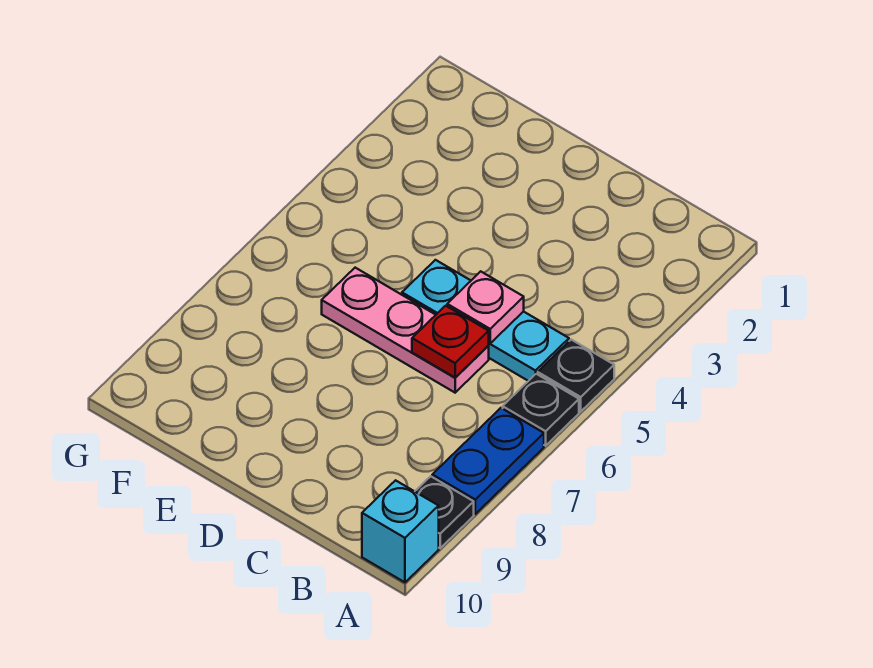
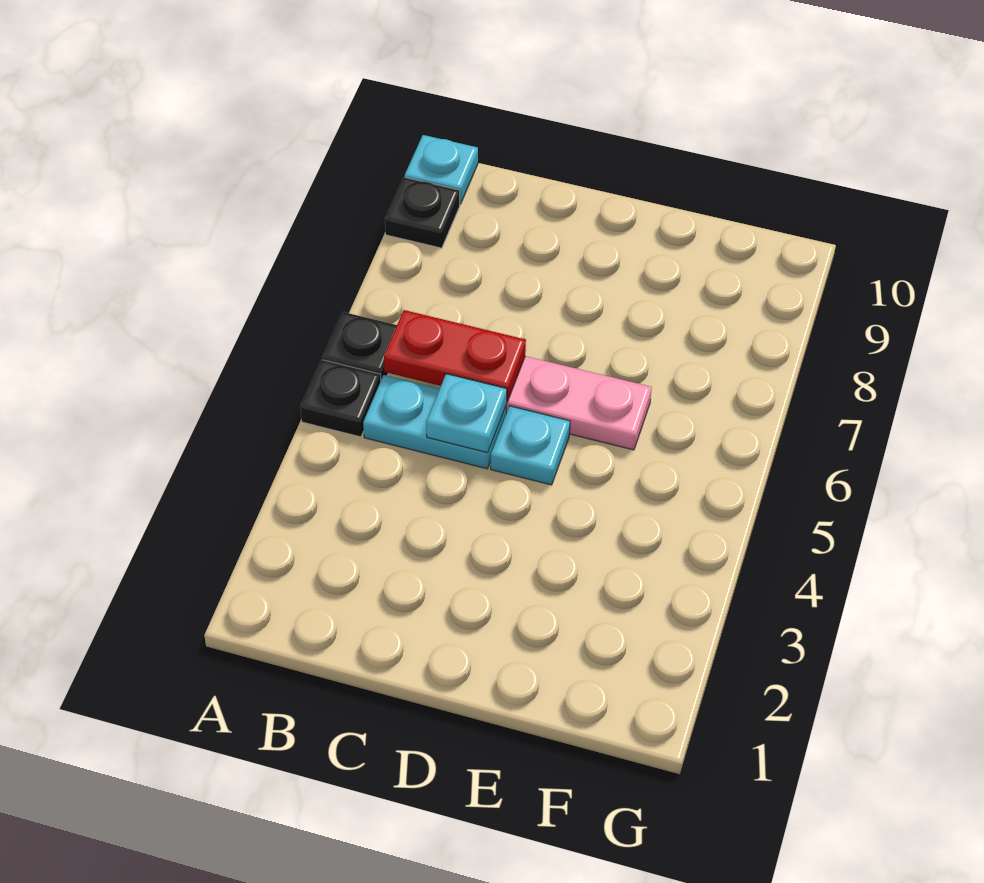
blue 1x2 plate [432,408,544,514] -> none
cyan 1x1 brick [362,480,439,582] -> cyan 1x1 plate [405,135,478,204]
pink 1x1 plate [447,271,524,343] -> cyan 1x1 plate [426,374,507,453]
red 1x1 plate [412,306,489,378] -> red 1x2 plate [384,310,526,402]

